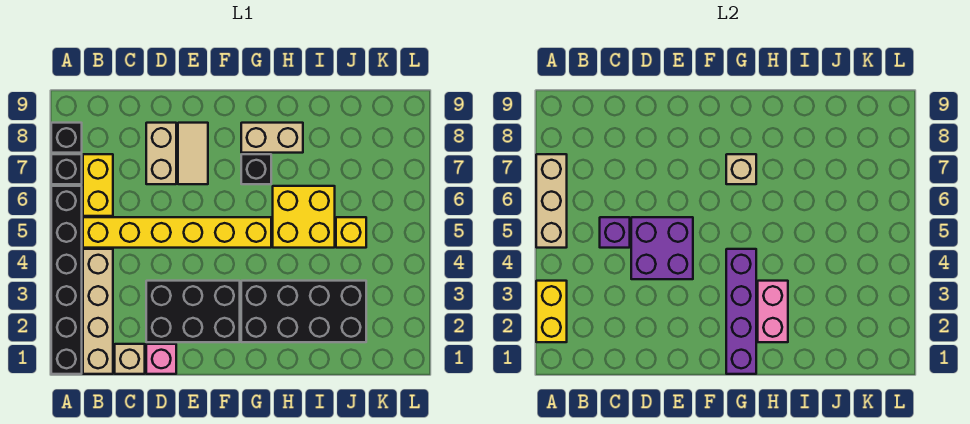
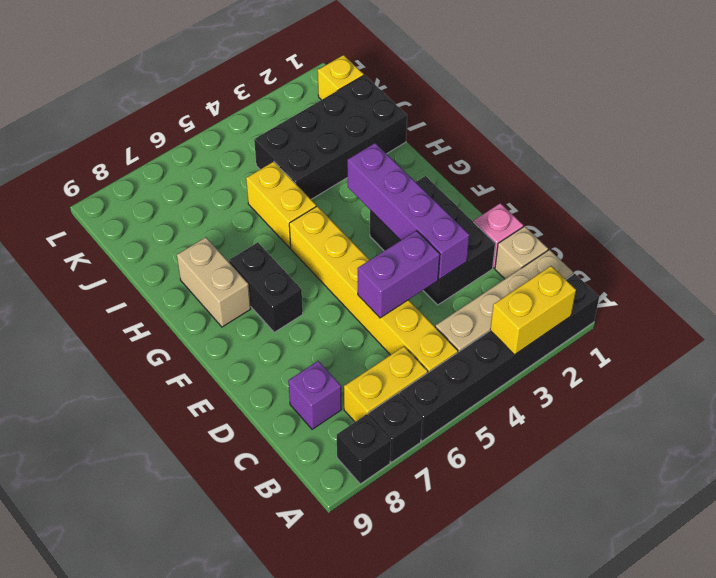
tan 1x3 brick [536,154,567,248] -> none
purple 1x1 brick [600,217,630,248] -> purple 1x1 brick moved to [288,361,342,429]
purple 2x2 brick [631,217,693,279] -> purple 1x2 brick [357,231,440,318]
tan 1x2 brick [146,123,176,184] -> none
tan 1x2 tile [178,123,208,184] -> none
purple 1x4 brick [726,249,756,374] -> purple 1x4 brick turned to [347,143,469,279]
black 2x4 brick [241,281,366,342] -> black 2x4 brick turned to [254,75,407,199]
black 1x1 brick [241,154,271,184] -> black 1x2 brick [229,242,303,332]
tan 1x1 brick [726,154,756,184] -> none
pink 1x2 brick [758,281,788,342] -> none
yellow 2x2 brick [273,186,335,248] -> yellow 1x2 brick [246,162,316,248]
yellow 1x1 brick [336,217,366,248] -> yellow 1x1 brick moved to [318,55,364,100]

